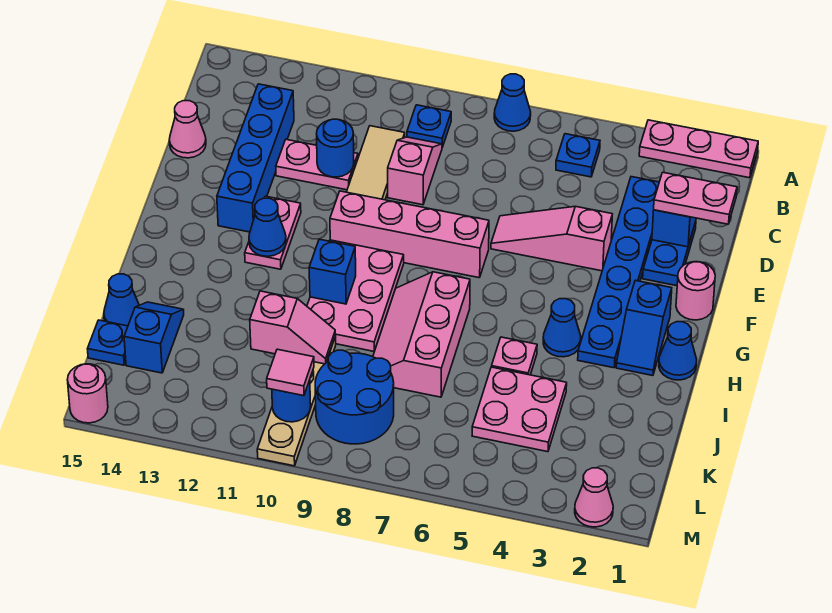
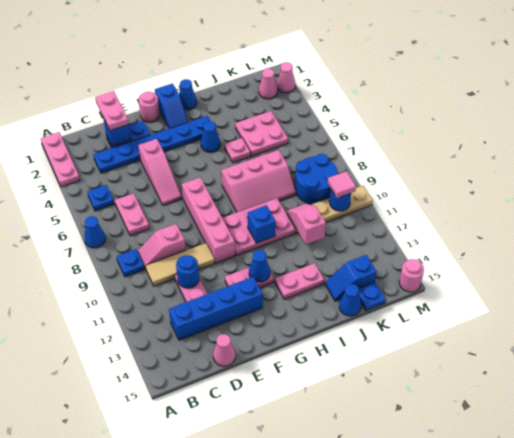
none -> pink 1x2 plate [115,193,149,236]
blue 1x2 slope [616,280,672,376] -> blue 1x2 slope turned to [155,84,188,129]
none -> pink 1x2 plate [275,263,324,299]
none -> pink 1x1 cone [259,68,278,99]

